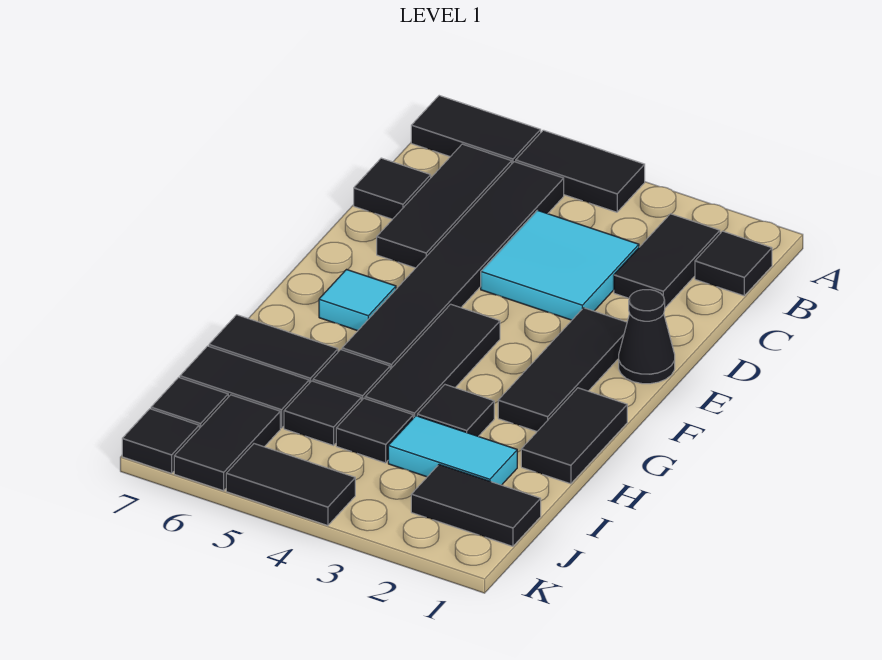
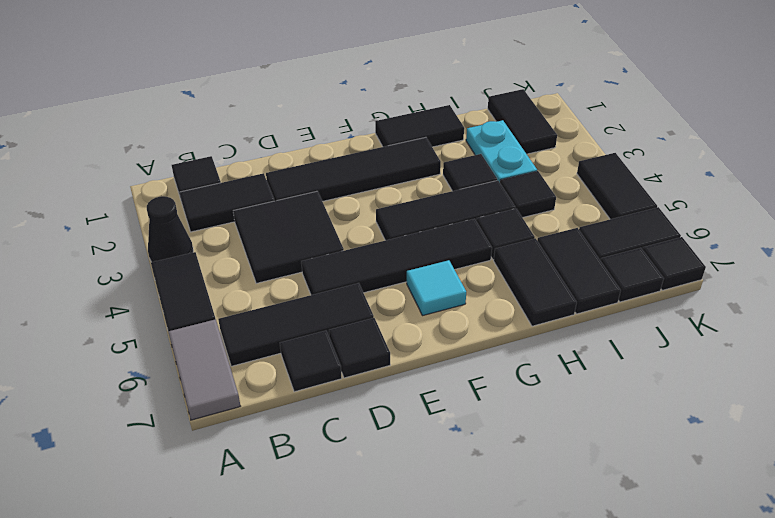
black 1x2 tile [411,96,541,163] -> grey 1x2 tile [168,319,240,420]
black 1x6 tile [342,162,564,369] -> black 1x4 tile [301,219,492,295]
cyan 2x2 tile [481,210,639,320] -> black 2x2 tile [233,191,344,283]
black 1x1 cone [619,290,675,384] -> black 1x1 cone moved to [147,196,193,262]
black 1x3 tile [498,308,627,431] -> black 1x4 tile [266,137,441,201]
cyan 1x2 tile [388,416,517,485] -> cyan 1x2 plate [466,120,537,182]
black 1x1 tile [284,381,361,445] -> black 1x1 tile moved to [329,318,390,378]

